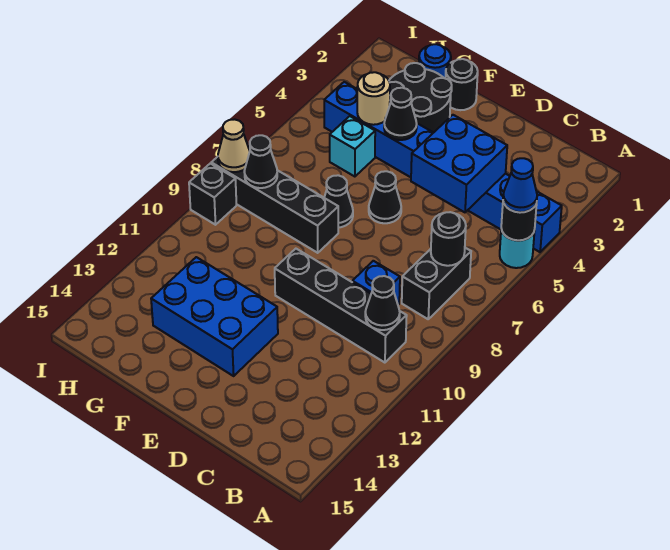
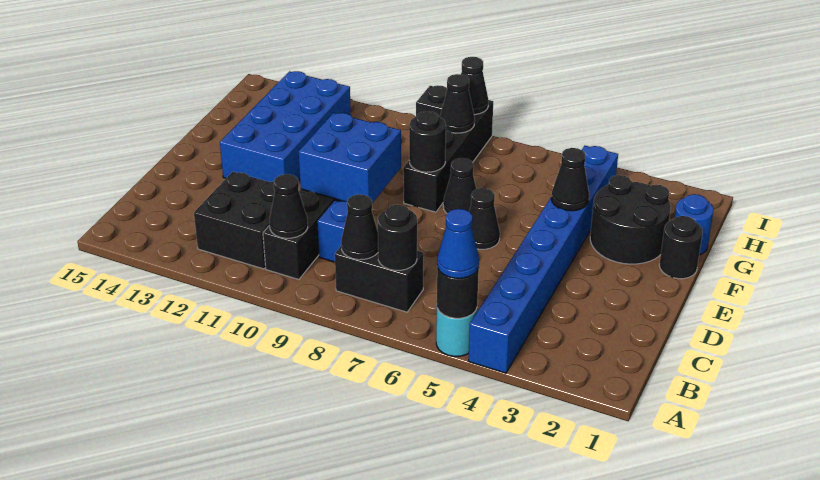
none -> black 1x1 cone [341,194,378,260]
none -> black 2x2 brick [194,172,275,269]
blue 2x2 brick [411,115,507,212] -> blue 2x2 brick moved to [299,113,401,203]
blue 2x3 brick [151,257,278,376] -> blue 2x4 brick [220,71,351,182]
none -> black 1x1 round brick [409,111,446,172]
tan 1x1 round brick [357,72,390,125] -> none
cyan 1x1 brick [330,116,375,177] -> none
tan 1x1 cone [218,119,250,172] -> black 1x1 cone [461,57,488,115]

